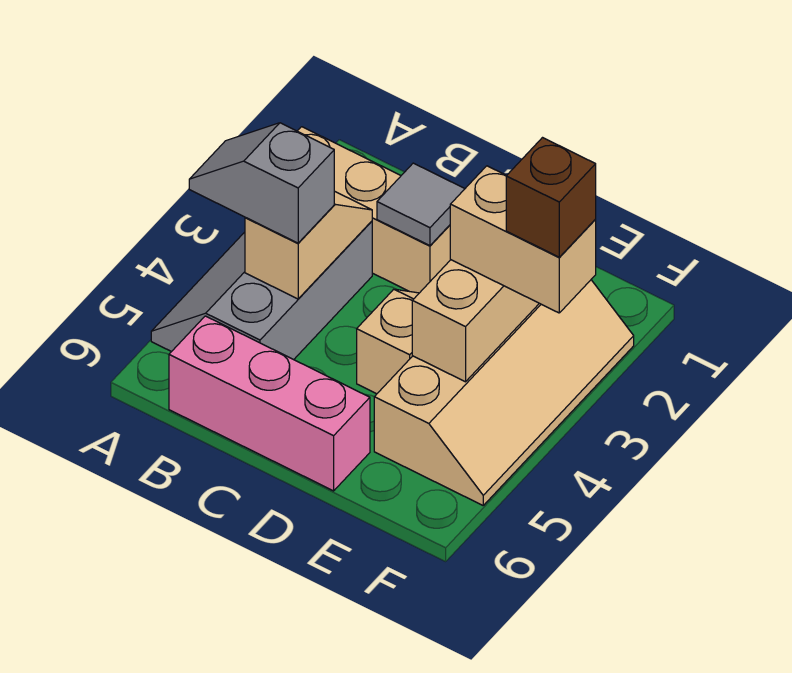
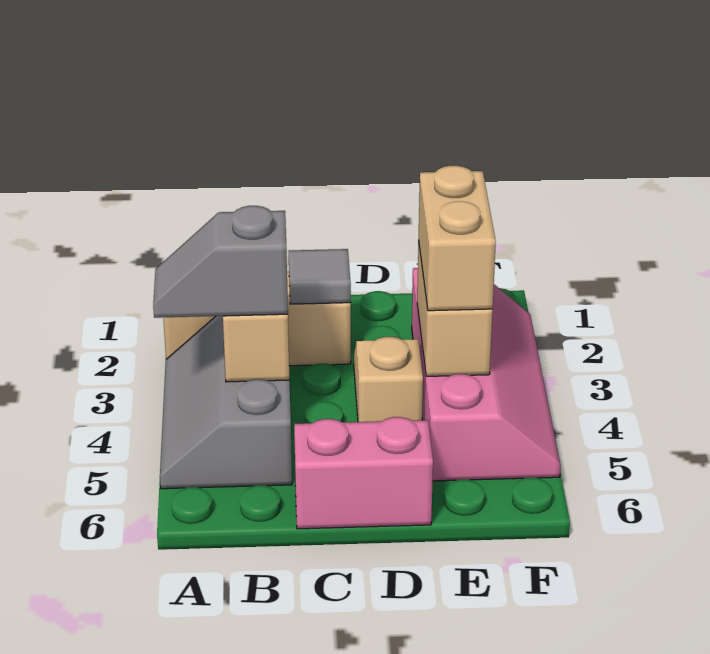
pink 1x3 brick [169,316,370,491] -> pink 1x2 brick [294,417,433,529]
tan 2x4 slope [374,280,634,505] -> pink 2x4 slope [412,268,560,481]
tan 1x2 brick [450,166,596,313] -> tan 1x2 brick turned to [419,166,496,311]
brown 1x1 brick [506,138,596,257] -> none

